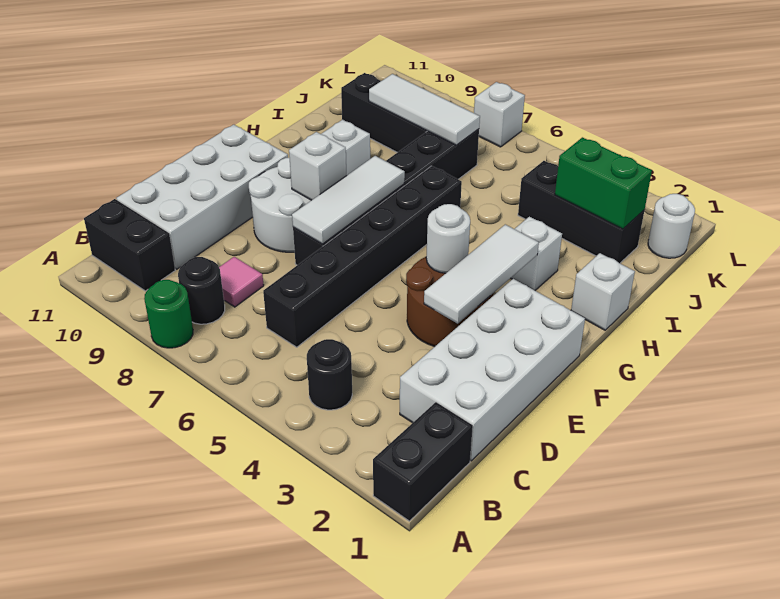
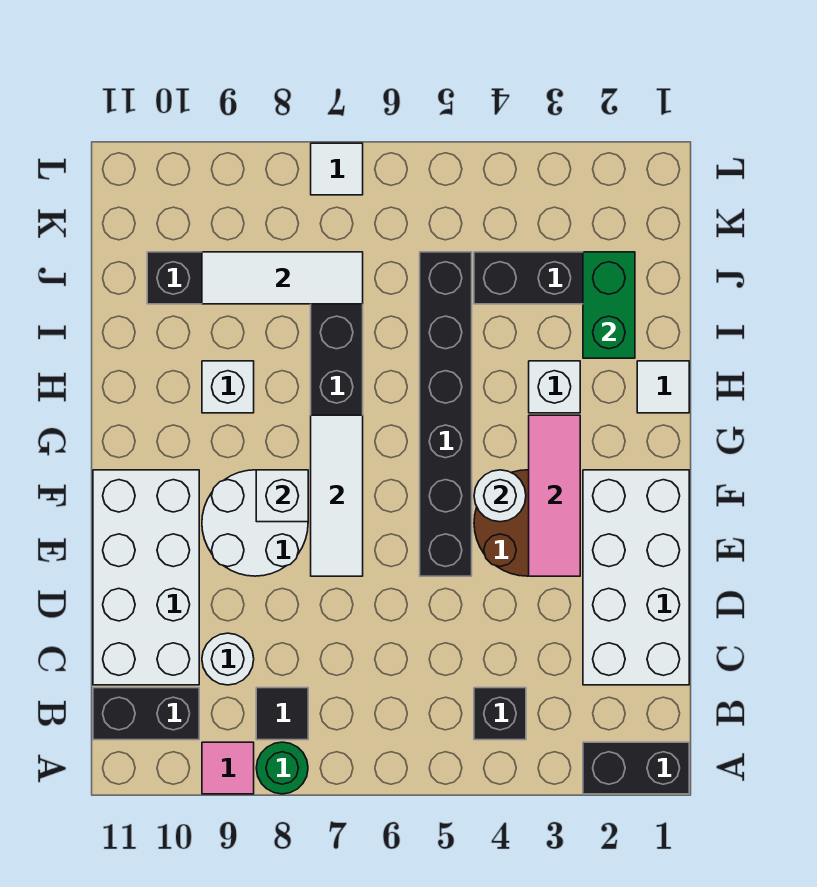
black 1x2 brick [373,402,473,521] -> black 1x2 brick turned to [583,742,689,794]
black 1x1 round brick [307,339,352,410] -> black 1x1 brick [474,688,526,740]
black 1x1 round brick [178,257,225,324] -> black 1x1 tile [256,688,308,740]
black 1x6 brick [263,166,462,347] -> black 1x6 brick moved to [420,252,472,576]
pink 1x1 tile [219,257,264,307] -> pink 1x1 tile moved to [202,742,254,794]
white 1x3 tile [424,224,539,324] -> pink 1x3 tile [529,415,580,576]
white 1x1 brick [571,253,635,330] -> white 1x1 tile [637,361,689,413]
green 1x2 brick [555,137,652,229] -> green 1x2 brick turned to [583,252,635,358]
white 1x1 round brick [648,194,695,258] -> white 1x1 round brick moved to [202,633,254,685]
white 1x1 brick [474,82,525,147] -> white 1x1 tile [311,143,363,195]

